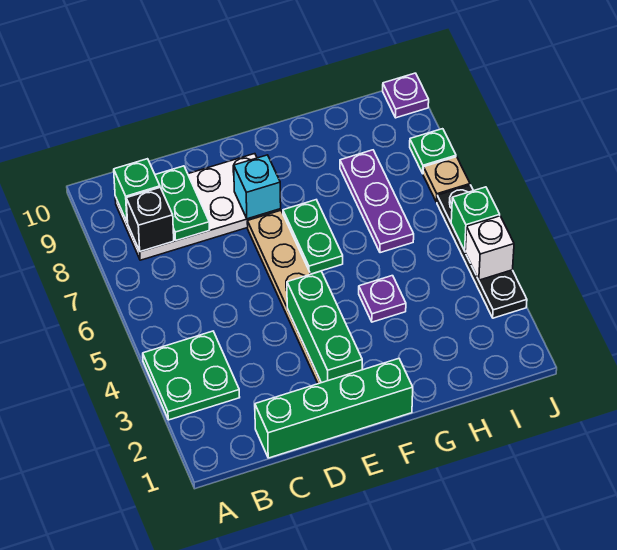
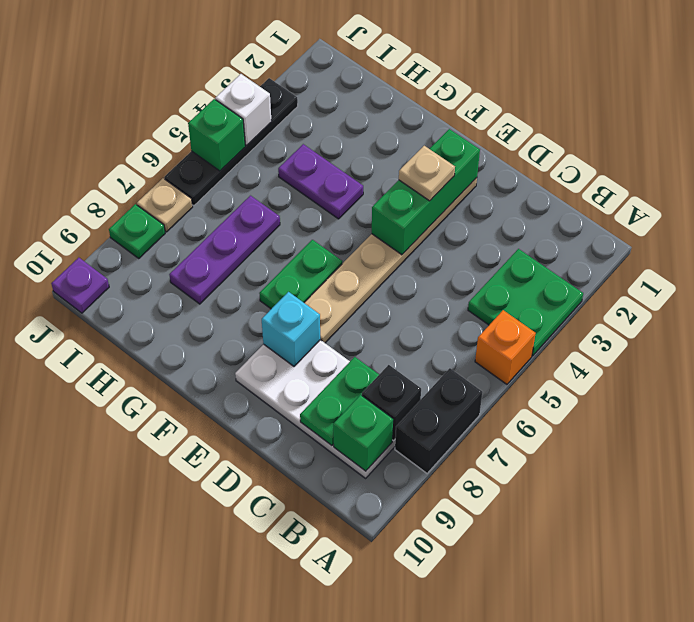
none -> orange 1x1 brick [475,310,536,384]
none -> black 1x2 brick [395,368,483,473]
green 1x4 brick [255,359,413,458] -> none
none -> tan 1x1 plate [399,146,455,201]
purple 1x1 plate [359,276,406,322] -> purple 1x2 plate [278,144,363,219]

